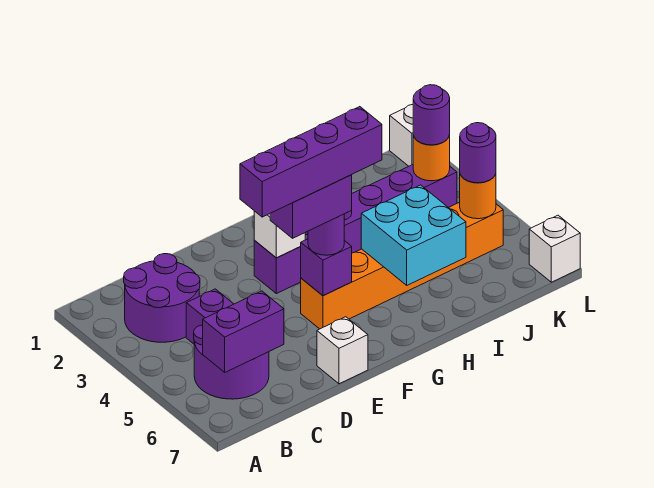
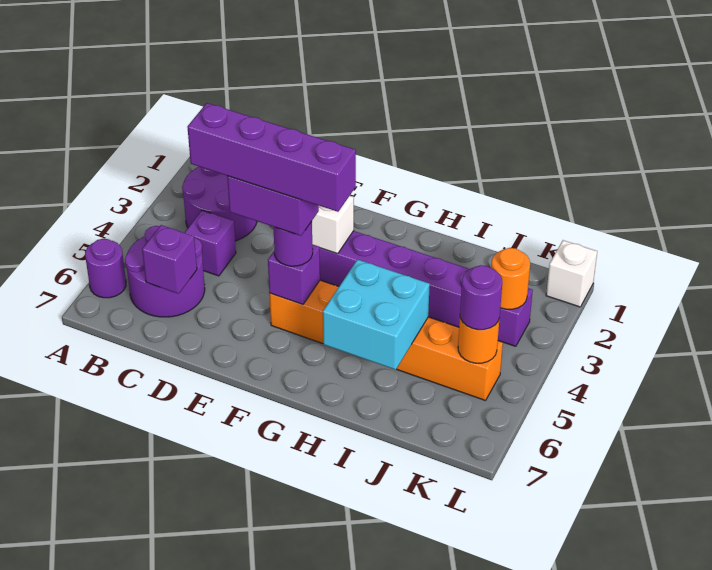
purple 1x2 brick [203,291,284,372] -> purple 1x1 brick [142,225,197,294]
white 1x1 brick [317,317,368,384] -> none
purple 1x1 round brick [413,85,450,145] -> purple 1x1 round brick moved to [85,239,126,298]
white 1x1 brick [529,215,580,282] -> none

